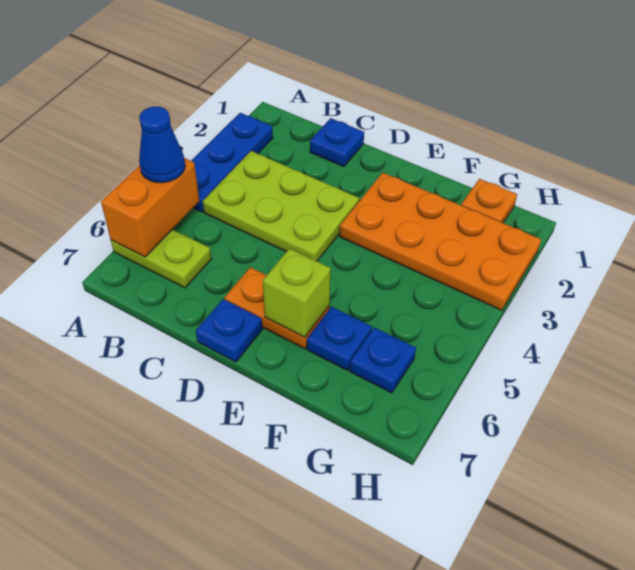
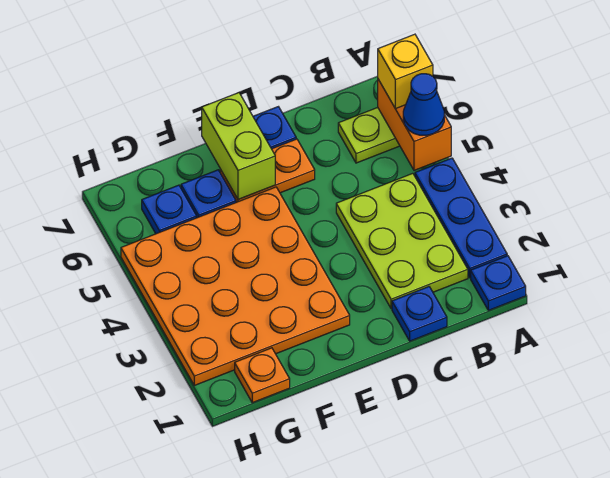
none -> blue 1x1 plate [471,256,526,310]
none -> yellow 1x1 brick [378,34,433,109]
lime 2x3 plate [203,151,359,261] -> lime 2x3 plate turned to [336,173,468,309]
orange 2x4 plate [339,173,541,310] -> orange 4x4 plate [121,187,350,385]
lime 1x1 brick [263,249,331,337] -> lime 1x2 brick [202,93,275,200]

